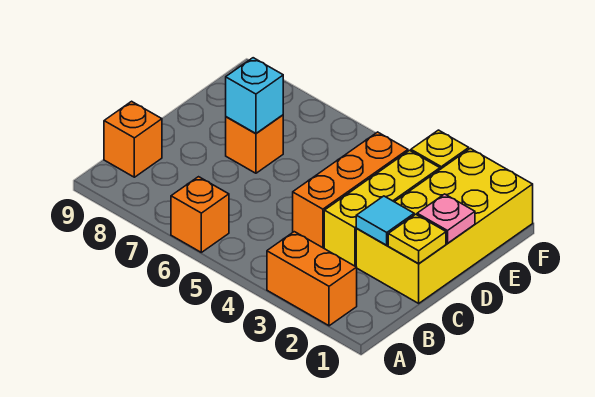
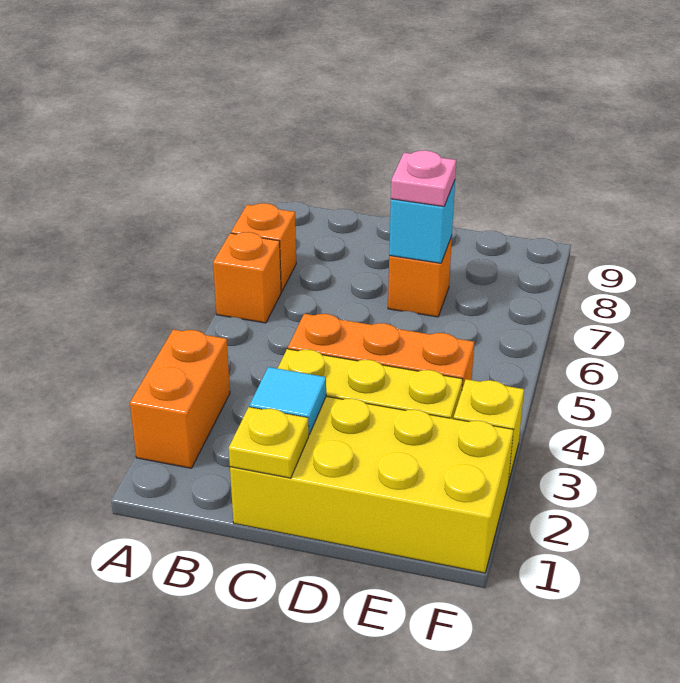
orange 1x1 brick [104,101,162,177] -> orange 1x1 brick moved to [231,203,296,292]
pink 1x1 plate [417,194,475,243] -> pink 1x1 plate moved to [391,150,456,207]

